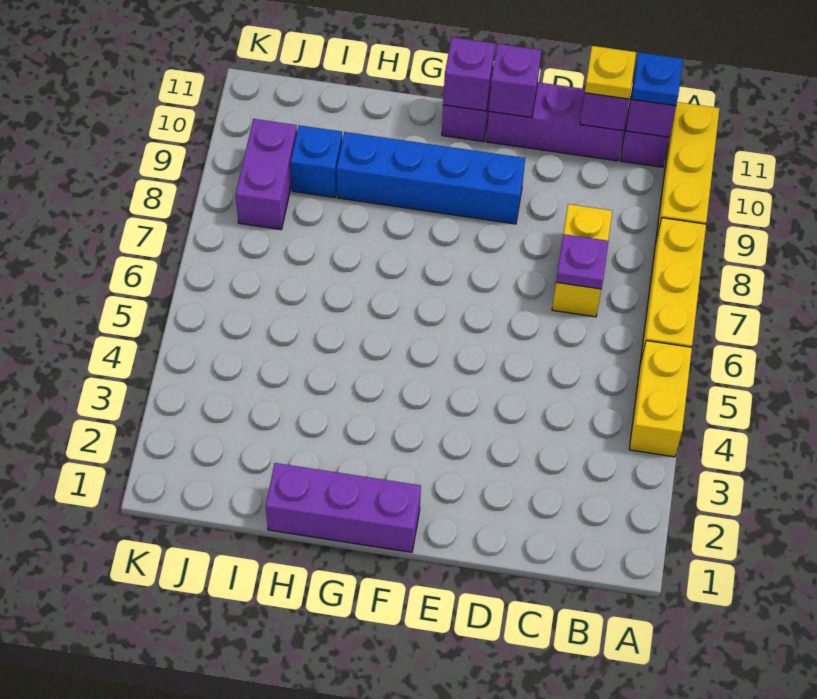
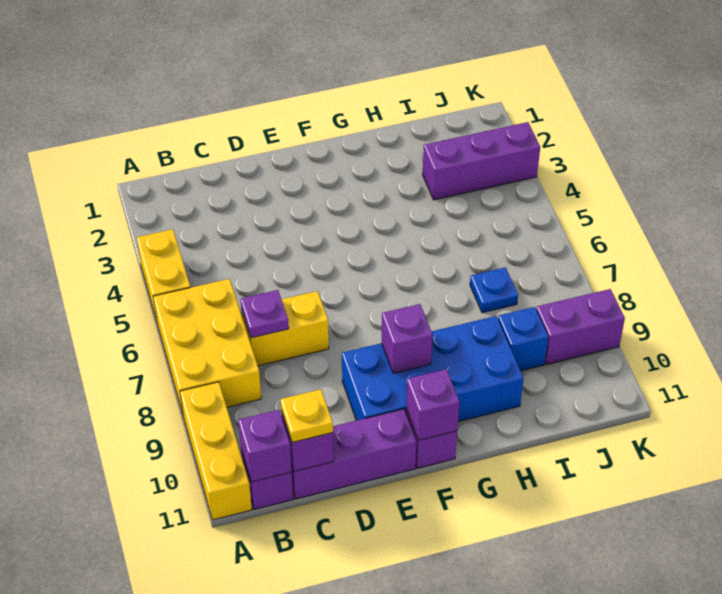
yellow 1x3 brick [640,218,706,364] -> yellow 2x3 brick [153,279,261,417]
blue 1x1 plate [632,52,683,106] -> blue 1x1 plate moved to [470,267,518,313]
yellow 1x2 brick [552,204,612,317] -> yellow 1x2 brick turned to [241,291,329,366]
blue 1x4 brick [337,132,525,224] -> blue 2x4 brick [342,316,524,422]
purple 1x1 brick [489,44,541,118] -> purple 1x1 brick moved to [382,304,433,373]
purple 1x3 brick [266,463,421,552] -> purple 1x3 brick moved to [423,122,540,200]
purple 1x2 brick [236,119,297,229] -> purple 1x2 brick turned to [536,289,625,365]

